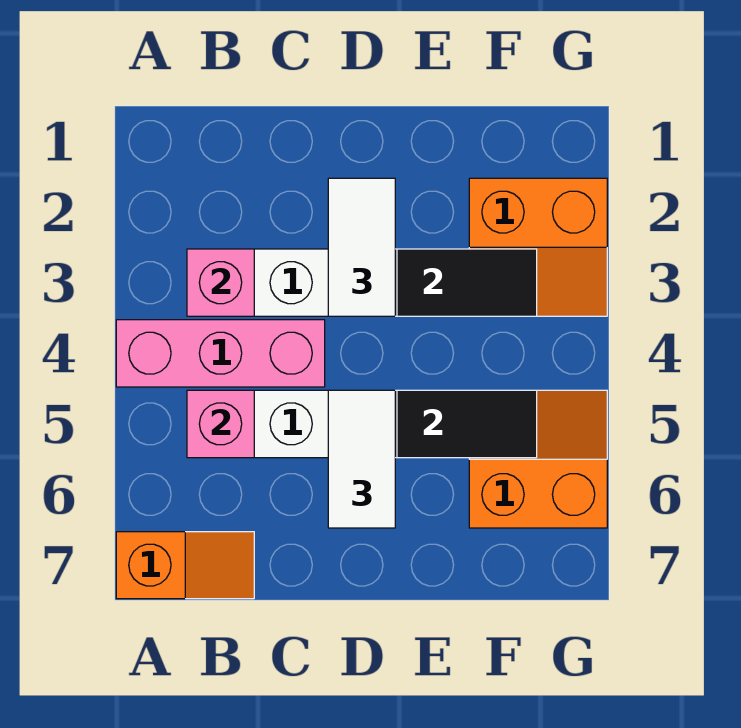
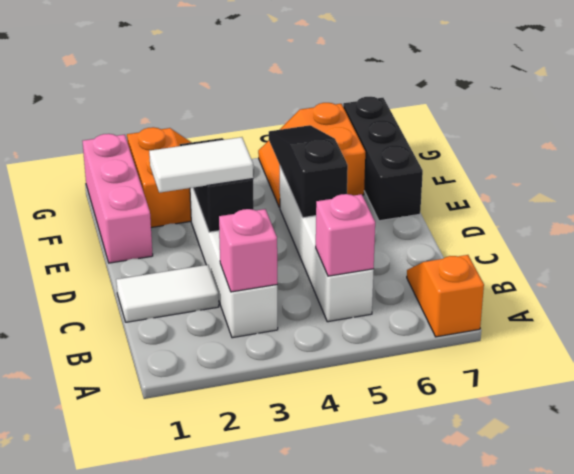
pink 1x3 brick [116,320,325,387] -> pink 1x3 brick moved to [83,134,153,263]
white 1x2 tile [328,390,395,528] -> white 1x2 tile moved to [116,265,219,322]
none -> black 1x3 brick [343,97,423,221]

